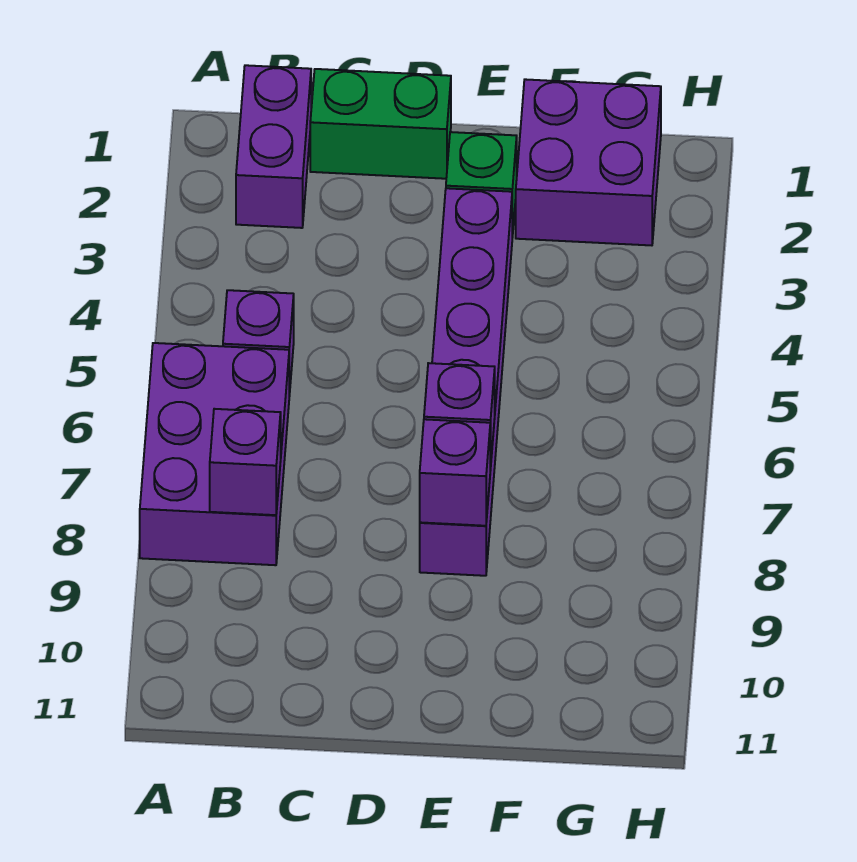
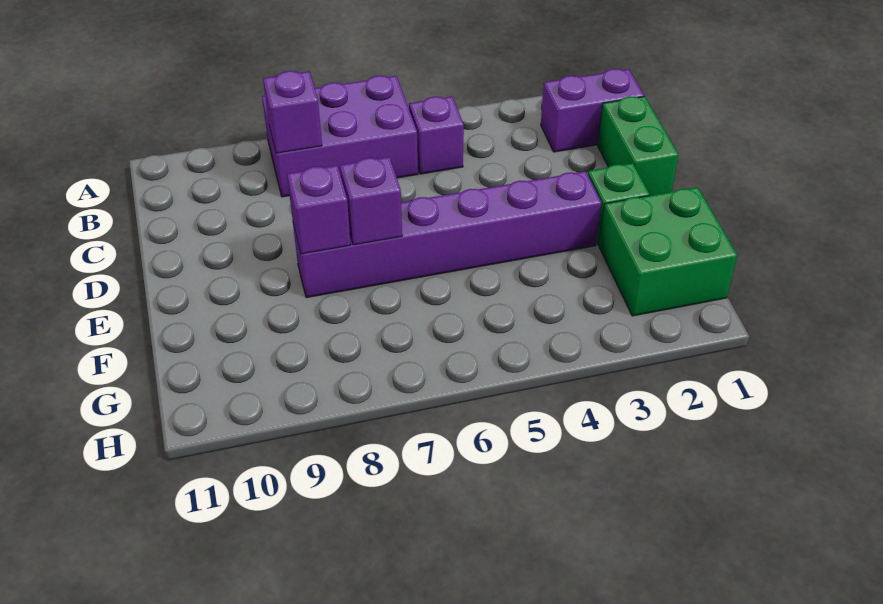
purple 2x2 brick [516,79,661,245] -> green 2x2 brick [599,187,737,316]

